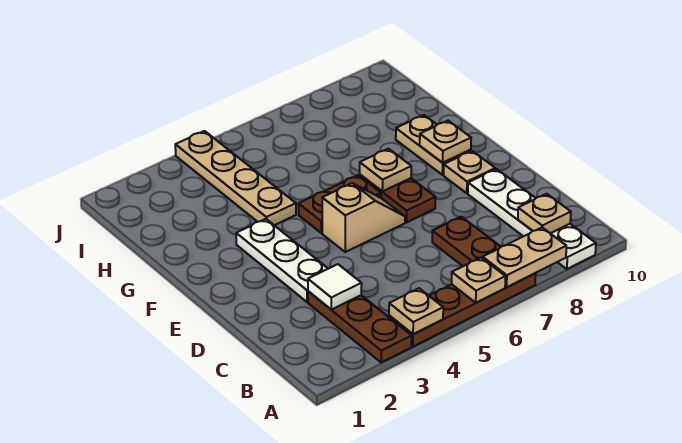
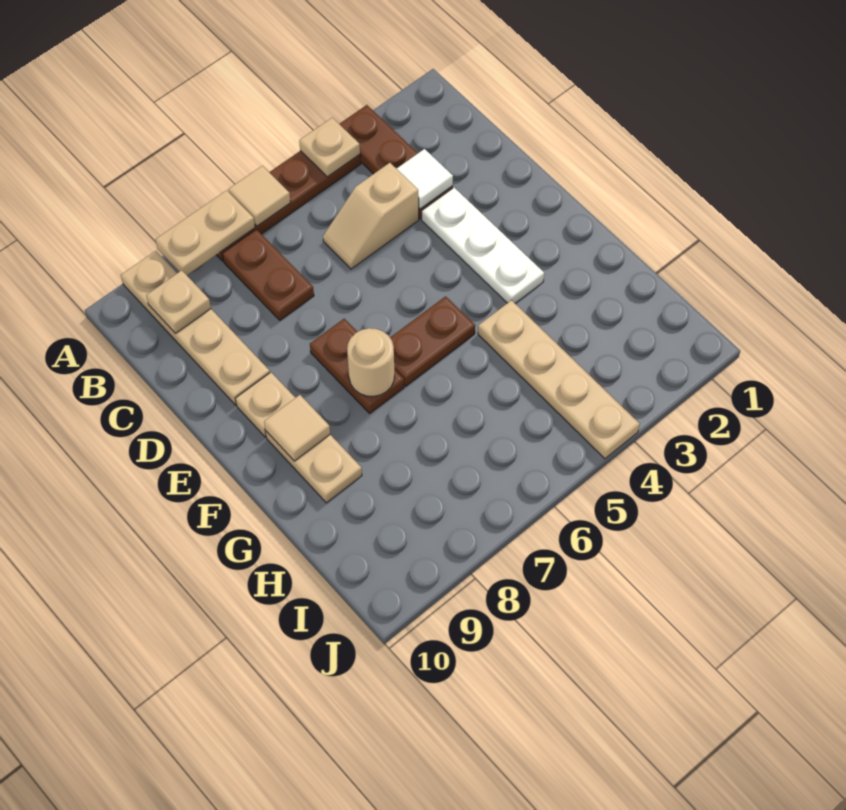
tan 1x1 plate [452,258,505,303] -> tan 1x1 tile [228,166,291,226]
white 1x4 plate [468,169,596,269] -> tan 1x4 plate [121,251,270,405]
tan 1x2 slope [322,183,405,252] -> tan 1x2 slope moved to [323,163,419,269]
tan 1x1 plate [360,149,411,191] -> tan 1x1 round brick [347,328,394,397]
tan 1x1 plate [420,121,471,163] -> tan 1x1 tile [264,395,330,461]

